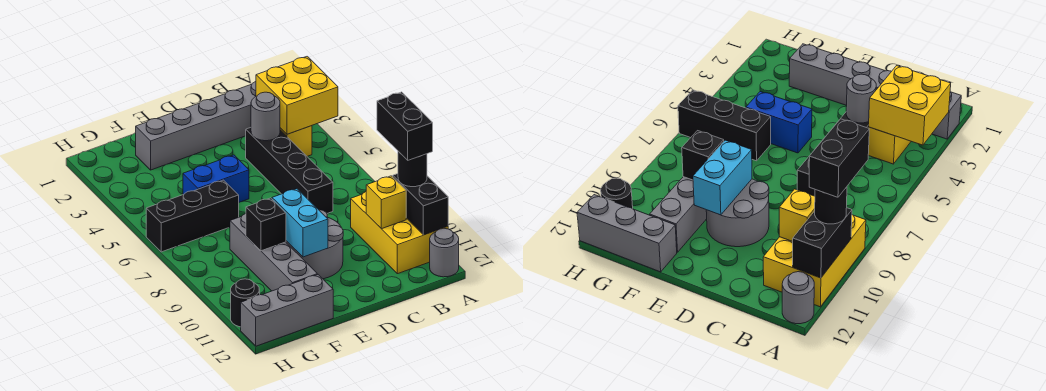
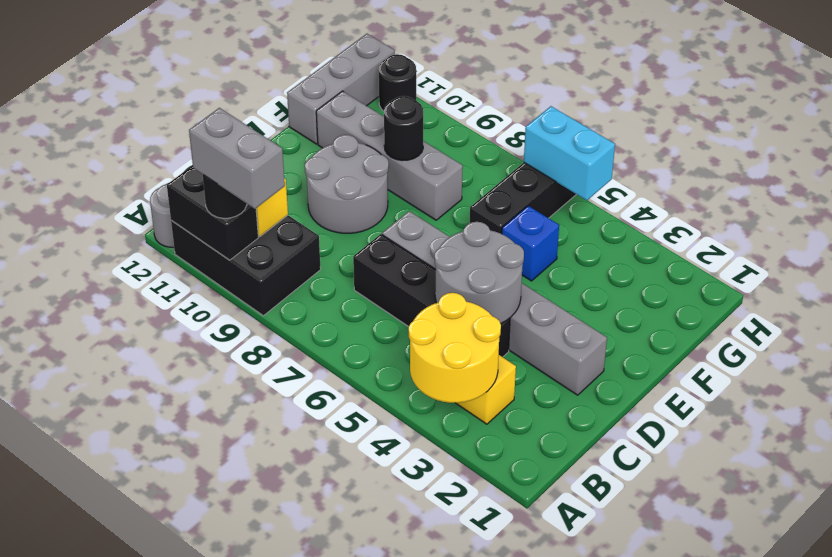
grey 1x6 brick [136,81,256,170] -> grey 1x6 brick turned to [382,211,607,395]
yellow 2x2 brick [256,57,338,134] -> yellow 2x2 round brick [409,293,501,403]
yellow 2x3 brick [351,192,448,274] -> black 2x3 brick [171,215,321,316]
black 1x2 brick [377,92,433,160] -> grey 1x2 brick [189,108,285,209]
grey 1x1 round brick [251,92,280,141] -> grey 2x2 round brick [435,222,524,323]
blue 1x2 brick [183,155,249,202] -> blue 1x1 brick [502,206,559,281]
cyan 1x2 brick [272,189,328,257] -> cyan 1x2 brick moved to [524,106,615,200]
black 1x1 brick [246,198,286,251] -> black 1x1 round brick [384,96,423,161]

